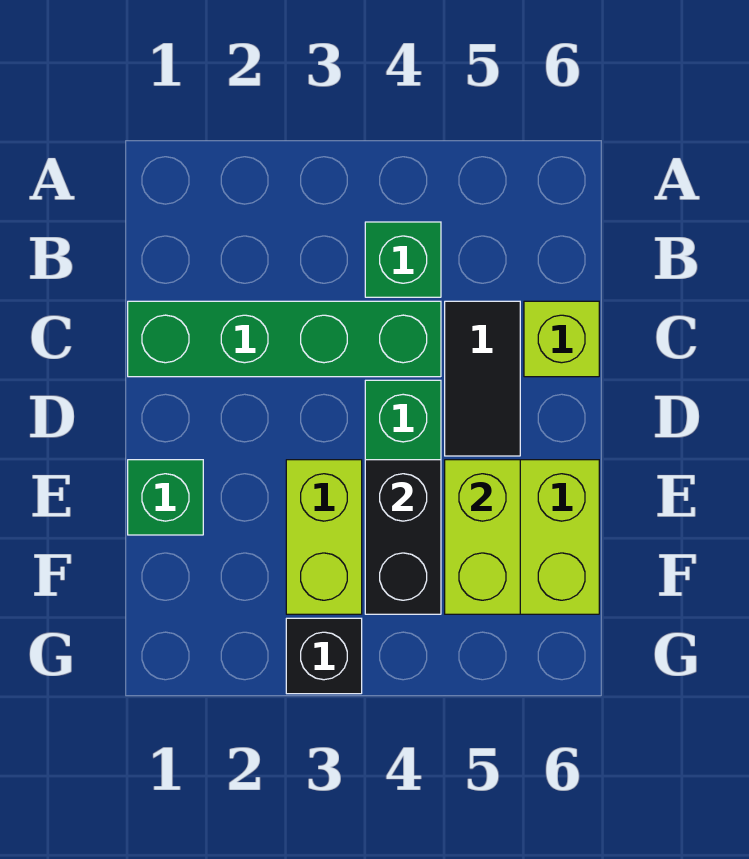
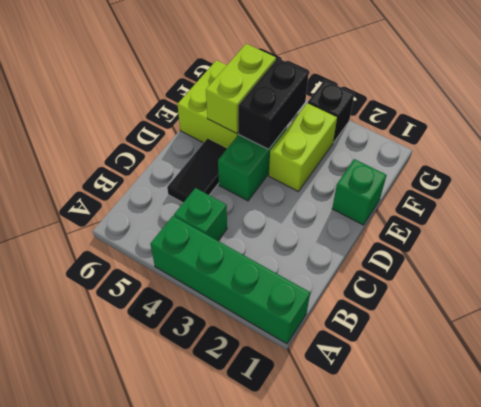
green 1x4 brick [128,301,441,377] -> green 1x4 brick moved to [150,216,310,344]
lime 1x1 brick [524,301,599,377] -> none

